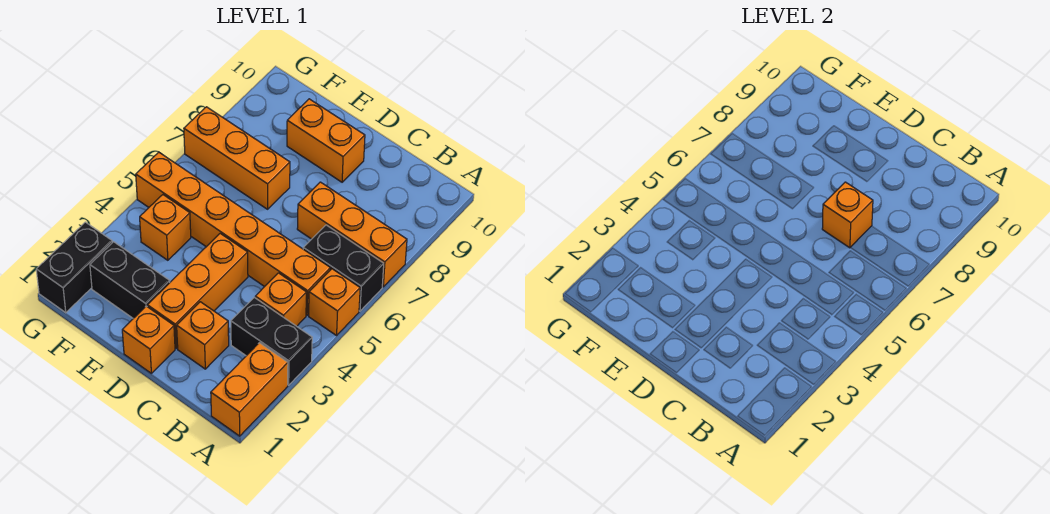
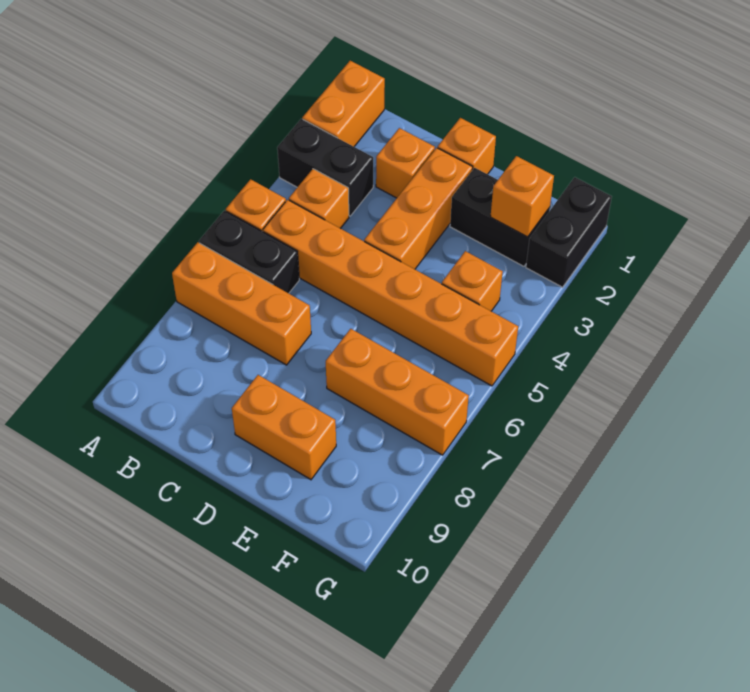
orange 1x1 brick [822,182,873,248] -> orange 1x1 brick moved to [491,156,554,237]

